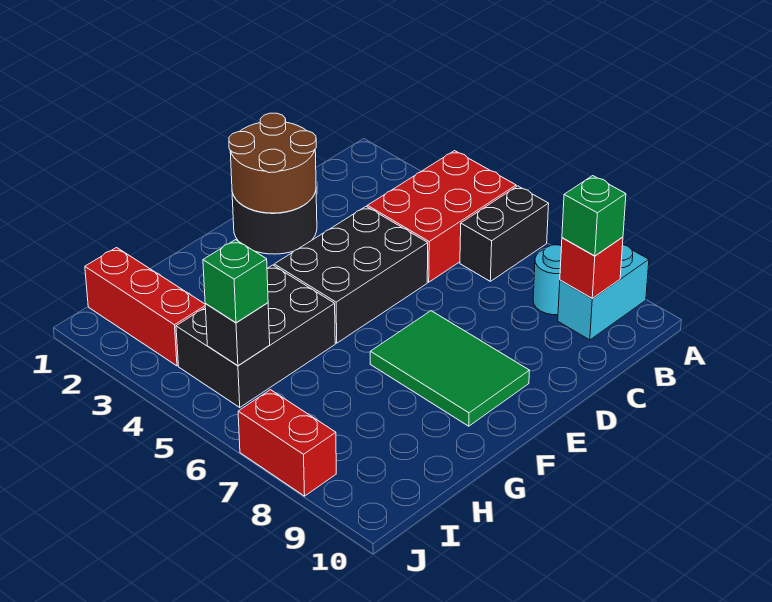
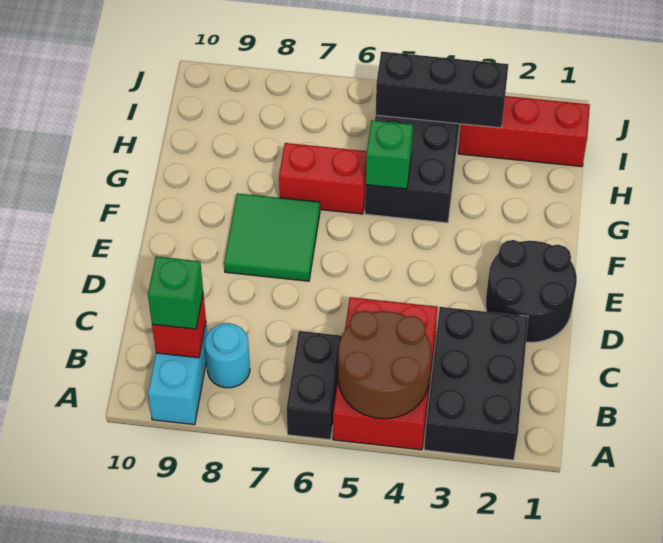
brown 2x2 round brick [229,113,316,213] -> brown 2x2 round brick moved to [338,311,431,419]
black 2x3 brick [274,207,428,343] -> black 2x3 brick moved to [424,307,528,460]
green 2x3 tile [370,311,529,426] -> green 2x2 tile [224,193,320,281]
black 1x1 brick [205,303,270,366] -> black 1x3 brick [376,52,508,128]
green 1x1 brick [203,240,268,323] -> green 1x1 brick moved to [366,120,413,189]
red 1x2 brick [238,390,336,496] -> red 1x2 brick moved to [279,143,367,214]

